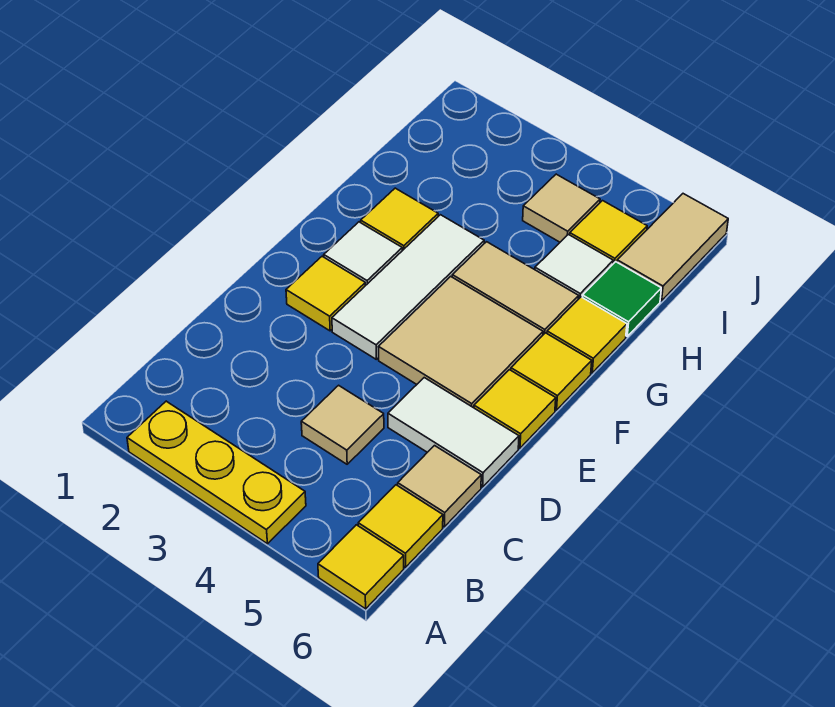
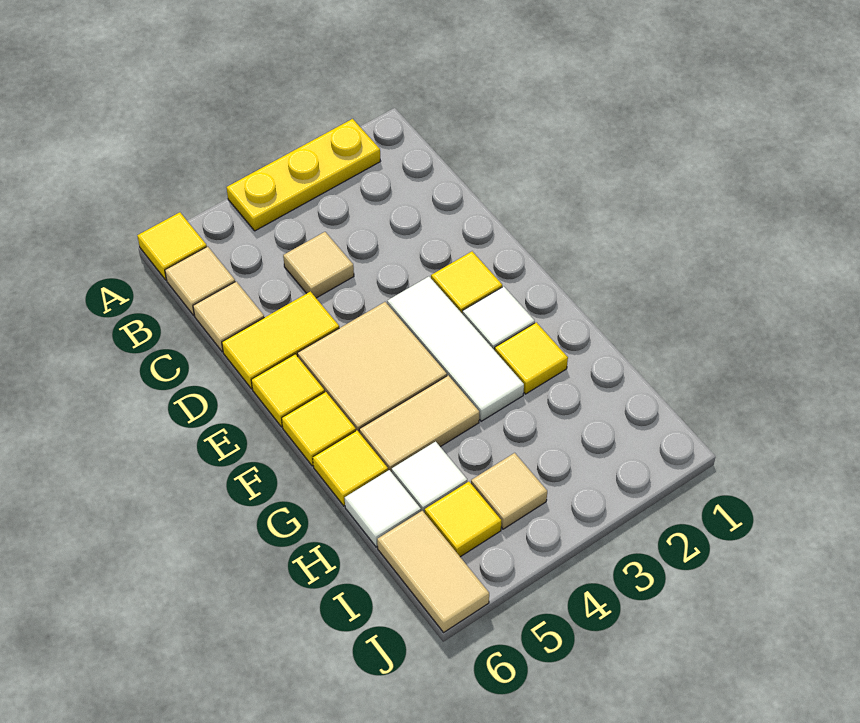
yellow 1x1 tile [358,485,443,567] -> tan 1x1 tile [165,246,235,315]
white 1x2 tile [388,378,519,487] -> yellow 1x2 tile [222,292,339,389]
green 1x1 tile [582,262,661,336] -> white 1x1 tile [345,470,421,547]

